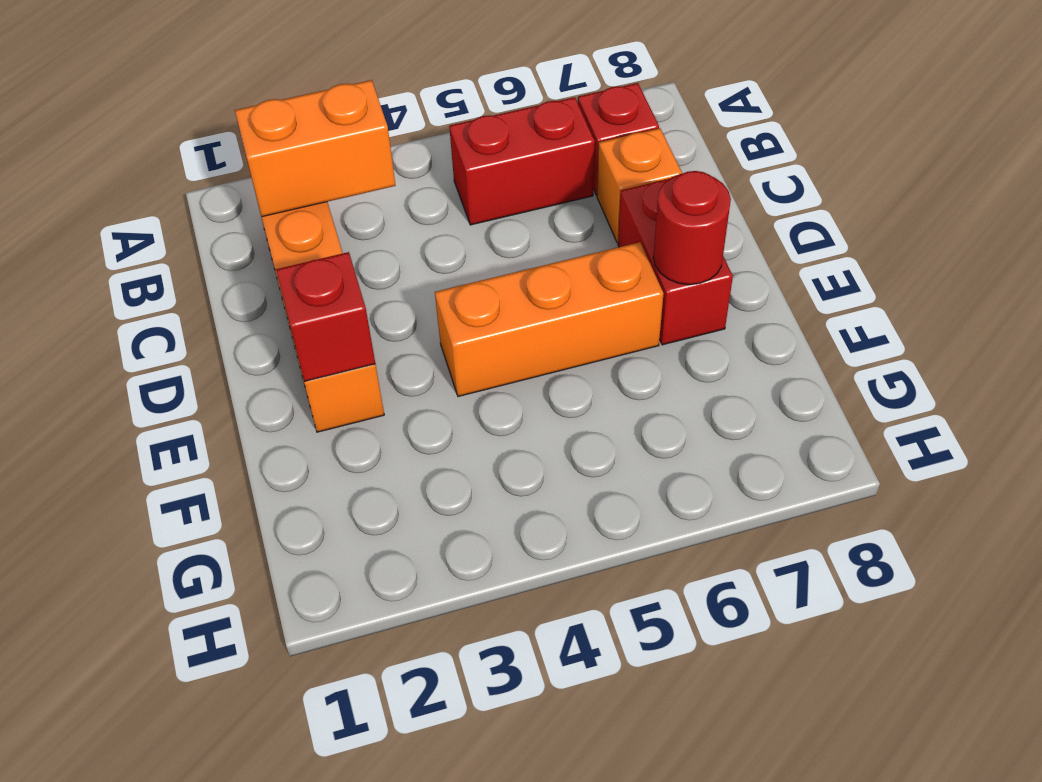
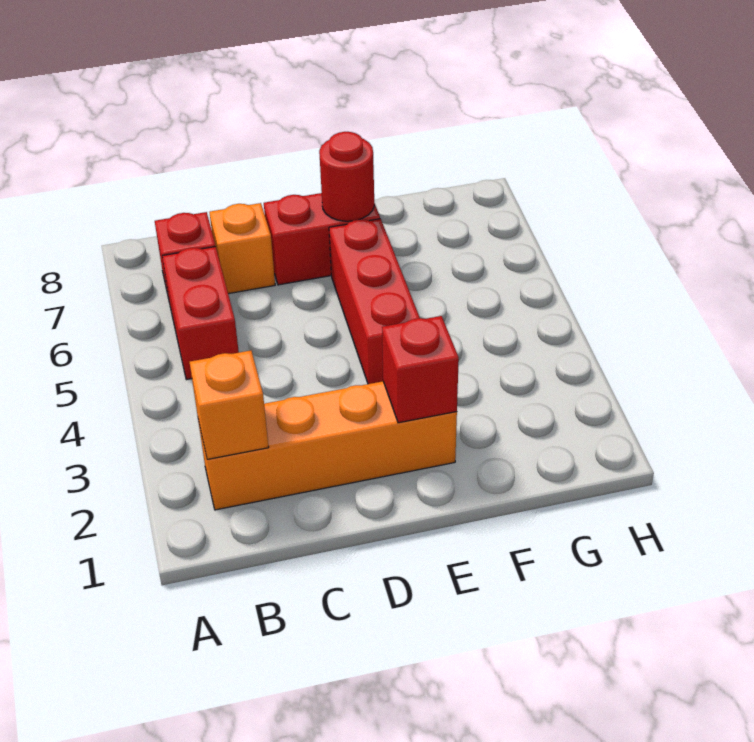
orange 1x2 brick [235,80,396,217] -> orange 1x1 brick [190,350,269,459]
orange 1x3 brick [435,242,664,397] -> red 1x3 brick [329,219,420,384]

